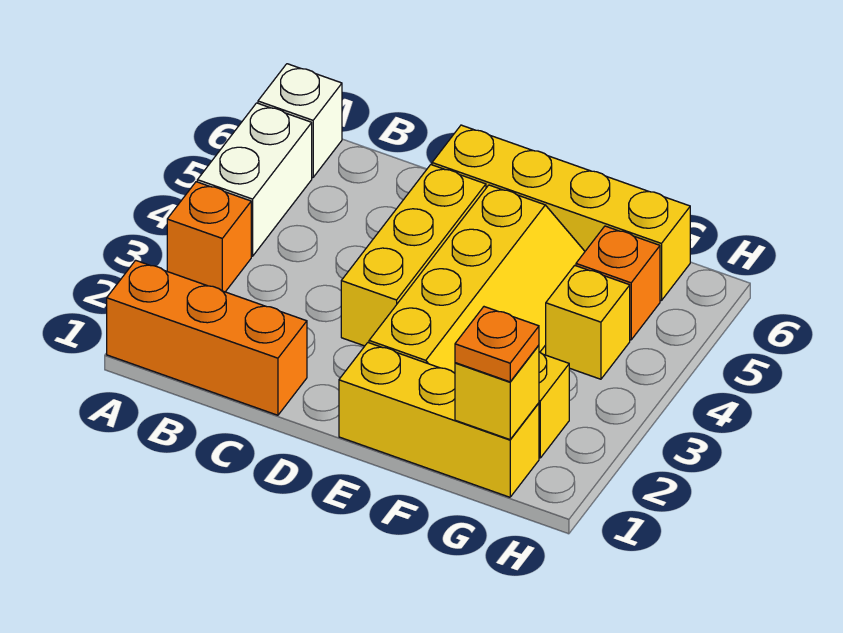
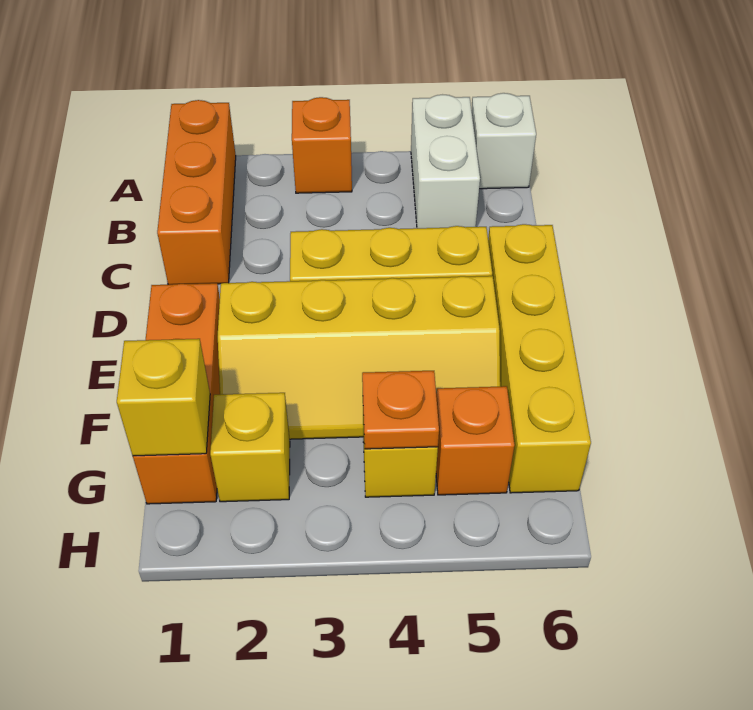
white 1x2 brick [197,103,312,256] -> white 1x2 brick turned to [411,95,480,228]
yellow 1x3 brick [339,343,539,497] -> orange 1x3 brick [133,283,220,504]
orange 1x1 plate [455,307,539,382] -> orange 1x1 plate moved to [362,371,439,449]

